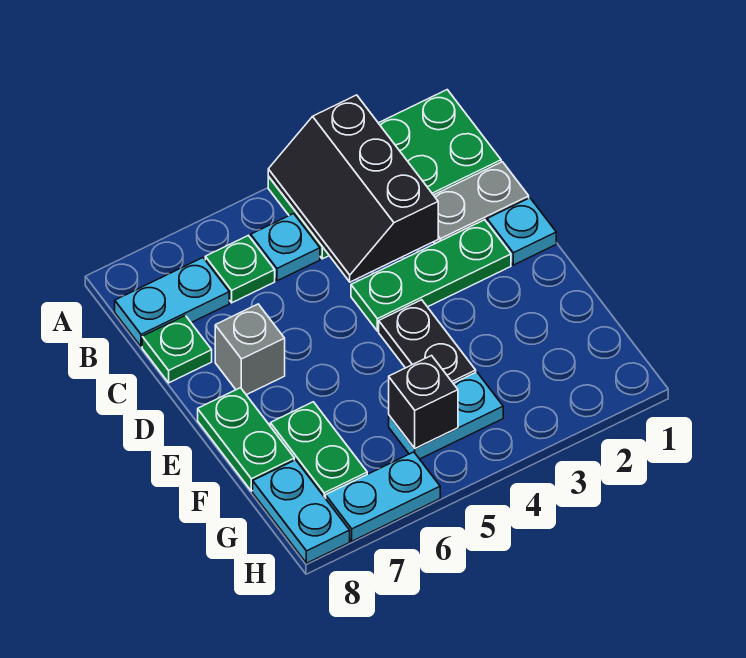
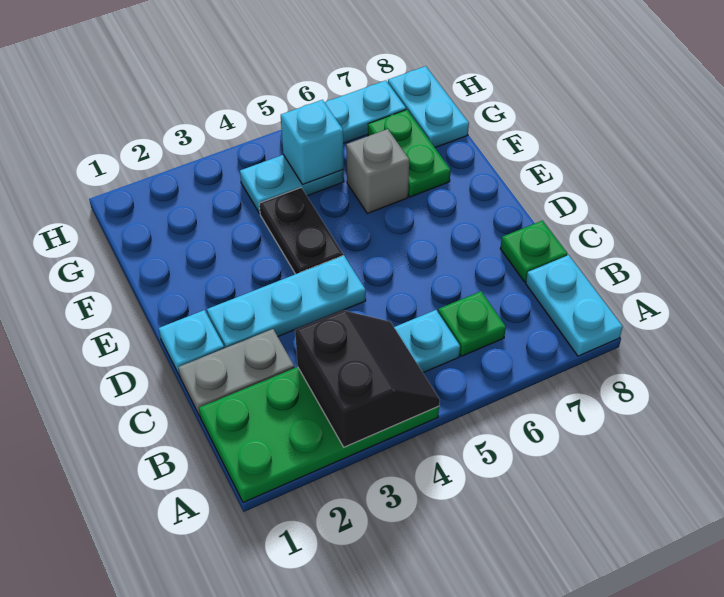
black 2x3 slope [268,95,438,282] -> black 2x2 slope [295,310,440,447]
cyan 1x2 plate [115,258,229,347] -> cyan 1x2 plate turned to [526,255,623,356]
green 1x3 plate [351,220,511,331] -> cyan 1x3 plate [207,255,366,348]
grey 1x1 brick [215,304,285,395] -> grey 1x1 brick moved to [346,129,409,213]
green 1x2 plate [198,388,294,491] -> none
black 1x1 brick [389,356,458,449] -> cyan 1x1 brick [281,100,344,185]

